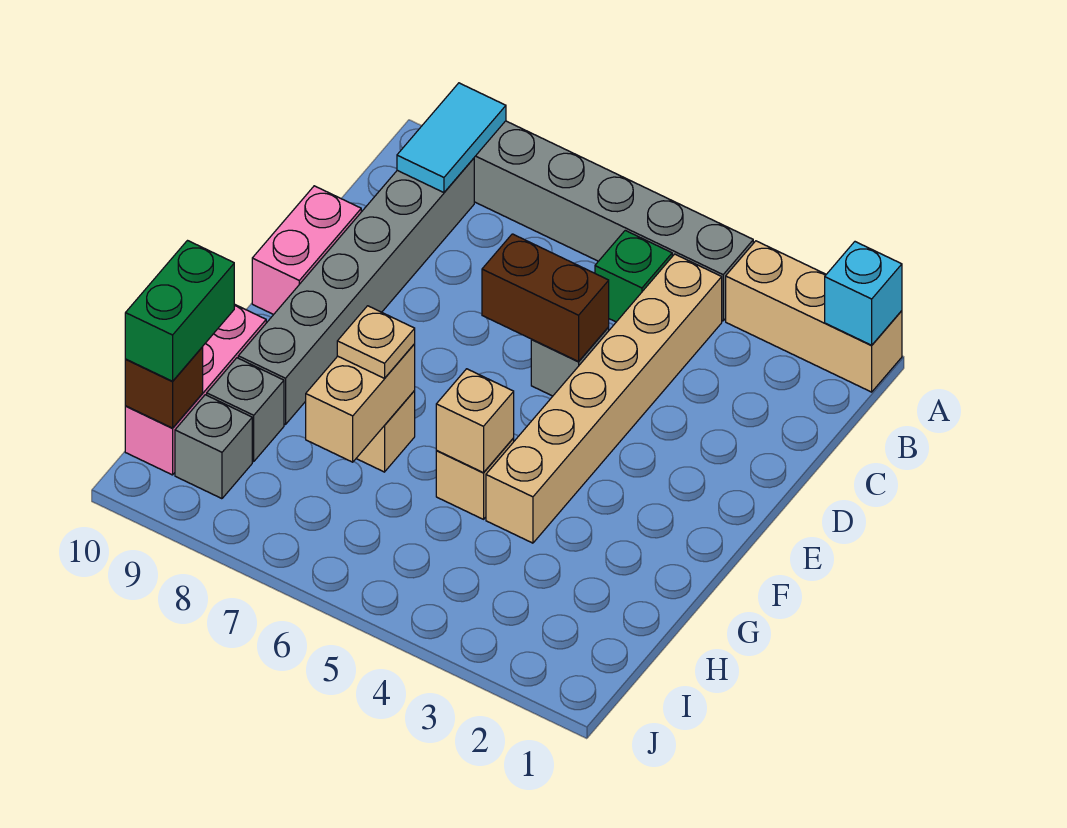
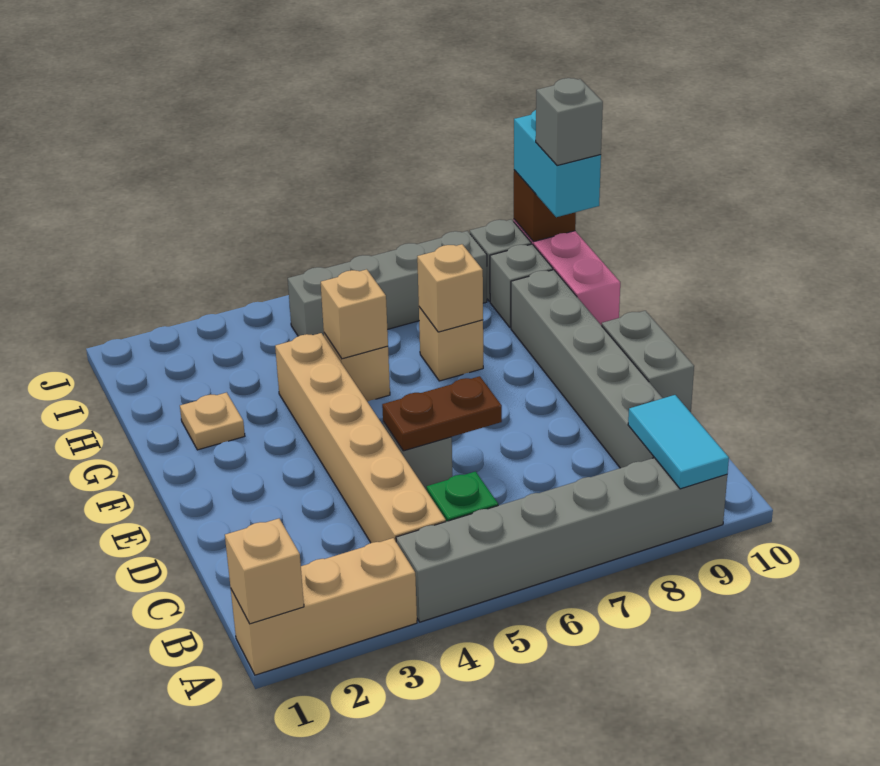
cyan 1x1 brick [825,242,902,345] -> tan 1x1 brick [225,519,304,624]
brown 1x2 brick [482,234,609,361] -> brown 1x2 plate [382,376,502,451]
pink 1x2 brick [252,186,361,315] -> grey 1x2 brick [602,311,694,412]
tan 1x2 brick [306,344,415,462] -> tan 1x1 brick [417,244,483,332]
tan 1x1 plate [337,306,415,378] -> tan 1x1 plate moved to [180,393,245,450]
green 1x2 brick [125,241,234,381] -> cyan 1x2 brick [514,110,601,217]
none -> grey 1x1 brick [536,78,603,166]
none -> grey 1x4 brick [288,231,487,336]

